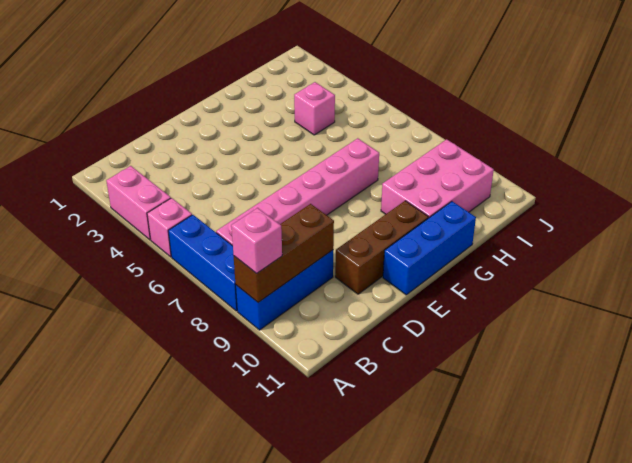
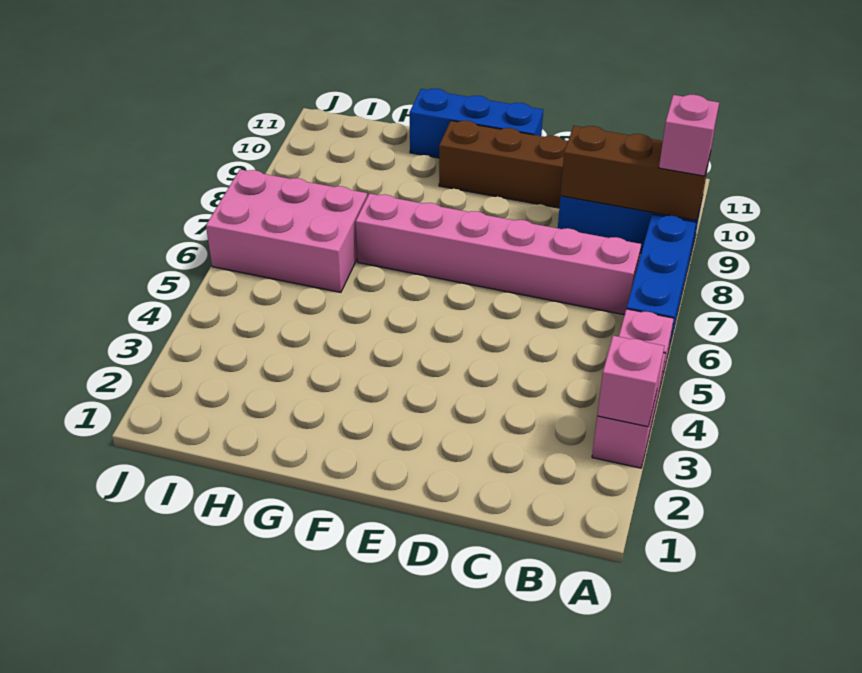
pink 2x3 brick [381,139,494,218] -> pink 2x3 brick moved to [206,170,367,292]
pink 1x1 brick [294,82,335,135] -> pink 1x1 brick moved to [597,336,664,427]

